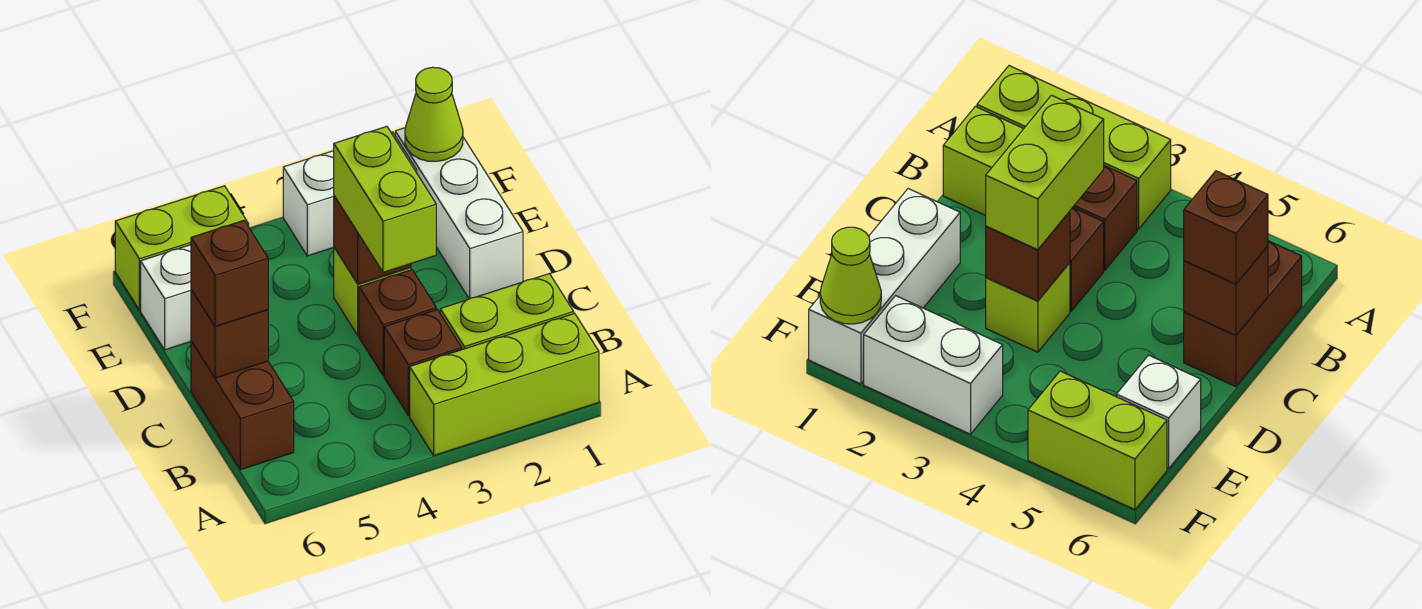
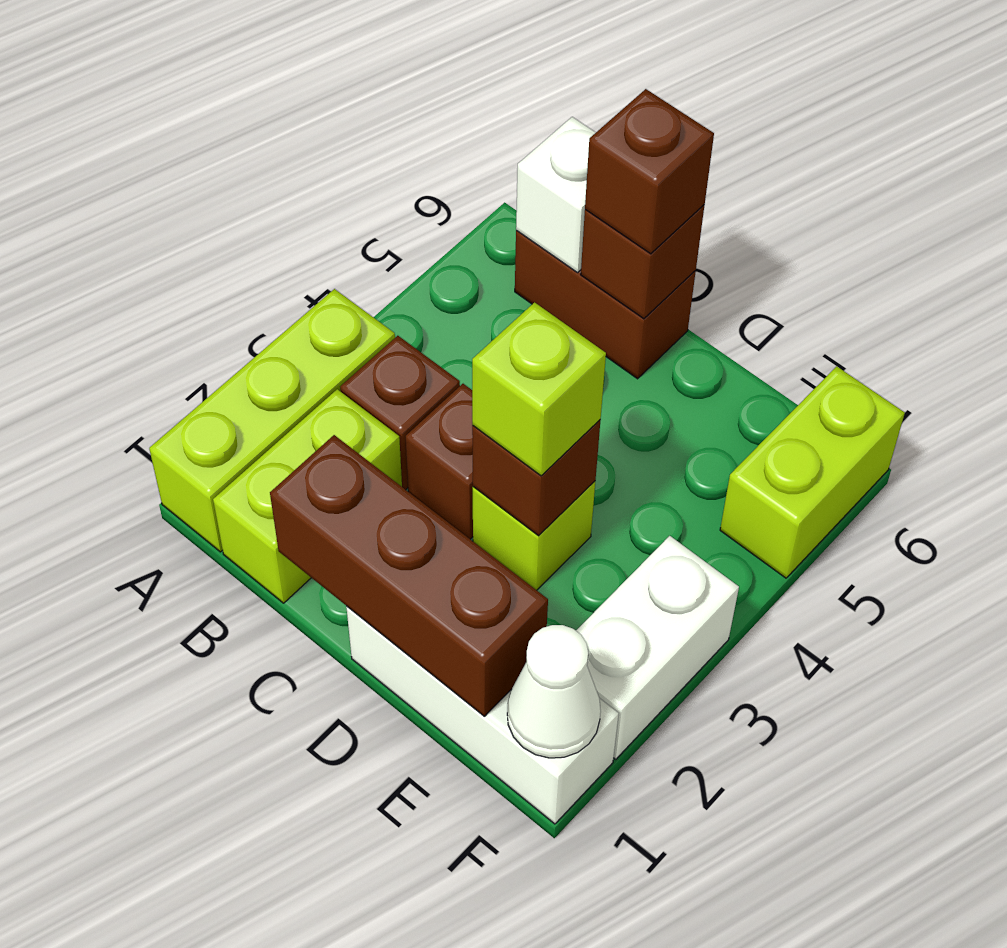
none -> brown 1x3 brick [270,435,548,716]
lime 1x2 brick [334,126,436,272] -> lime 1x1 brick [472,302,606,476]
white 1x1 brick [141,245,191,350] -> white 1x1 brick moved to [516,117,596,272]
lime 1x1 cone [405,67,463,161] -> white 1x1 cone [507,625,601,758]

